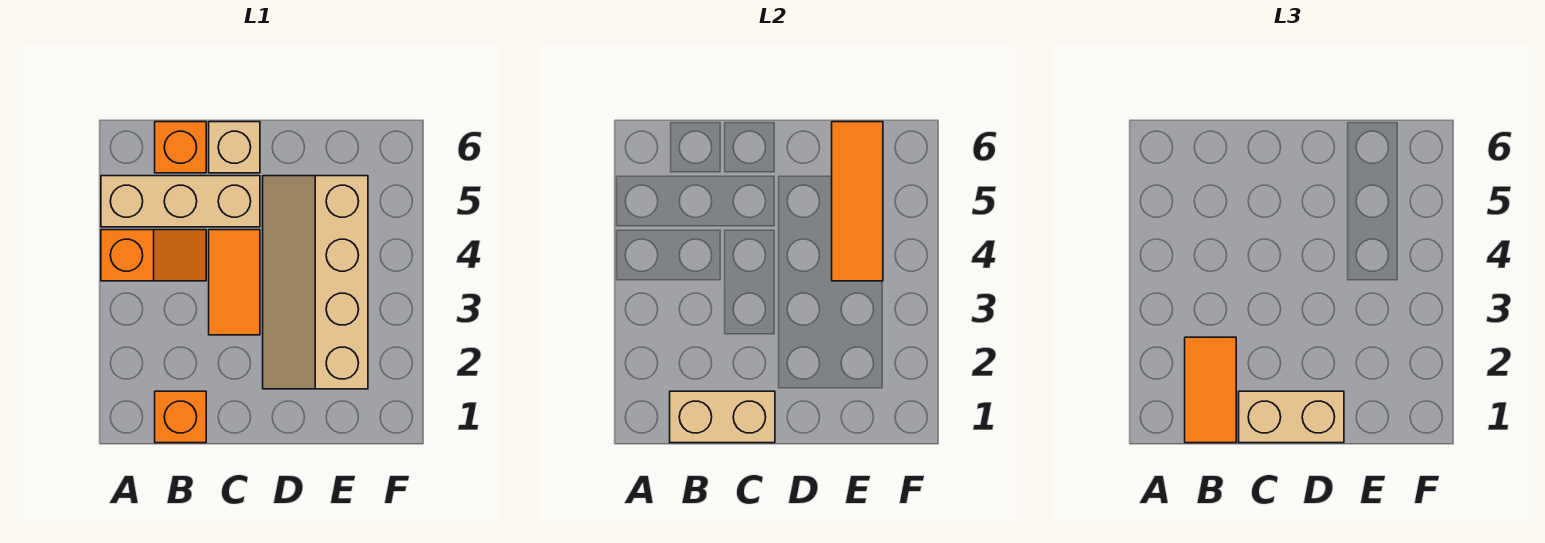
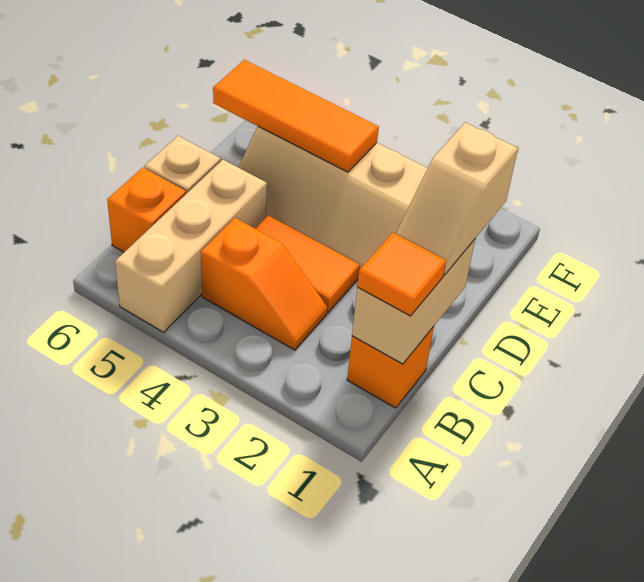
orange 1x2 slope [101,230,206,281] -> orange 1x2 slope turned to [201,218,327,350]
orange 1x2 tile [1185,337,1236,443] -> orange 1x1 tile [357,233,446,316]
tan 1x2 brick [1239,391,1344,443] -> tan 1x2 slope [396,123,518,275]

